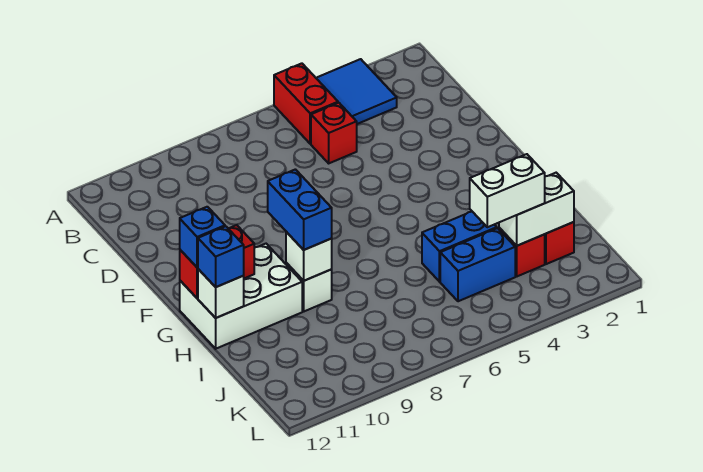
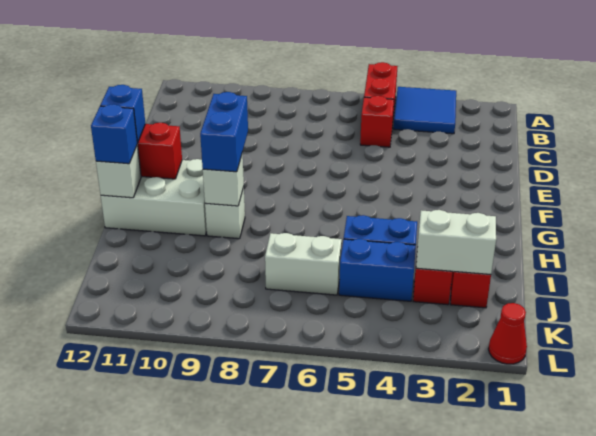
white 1x2 brick [470,154,545,227] -> white 1x2 brick moved to [265,233,342,295]
none -> red 1x1 cone [489,303,527,364]

